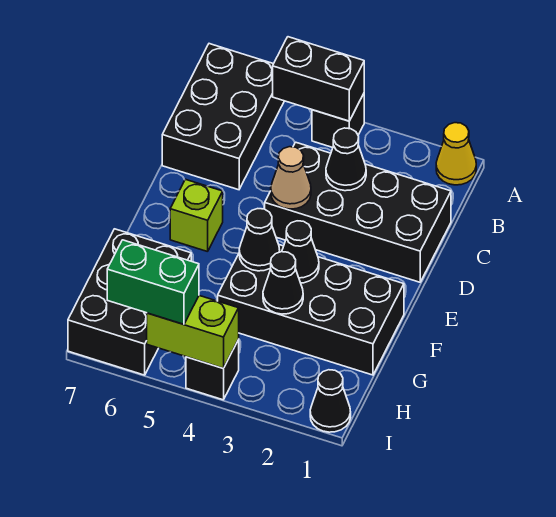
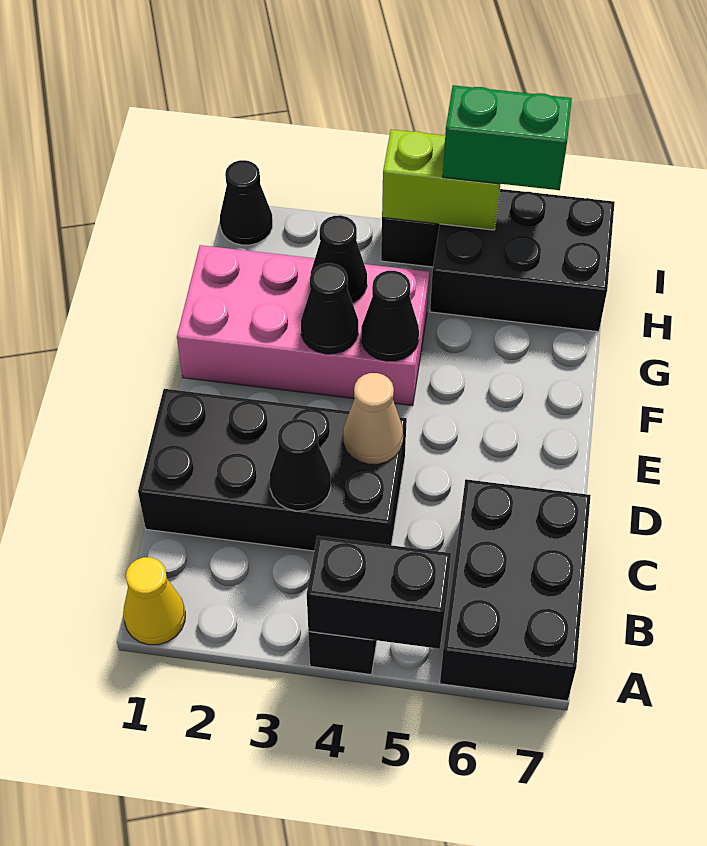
lime 1x1 brick [170,179,223,252] -> none
black 2x4 brick [218,245,404,375] -> pink 2x4 brick [177,245,429,406]
black 2x3 brick [68,229,191,375] -> black 2x3 brick turned to [430,189,615,332]

